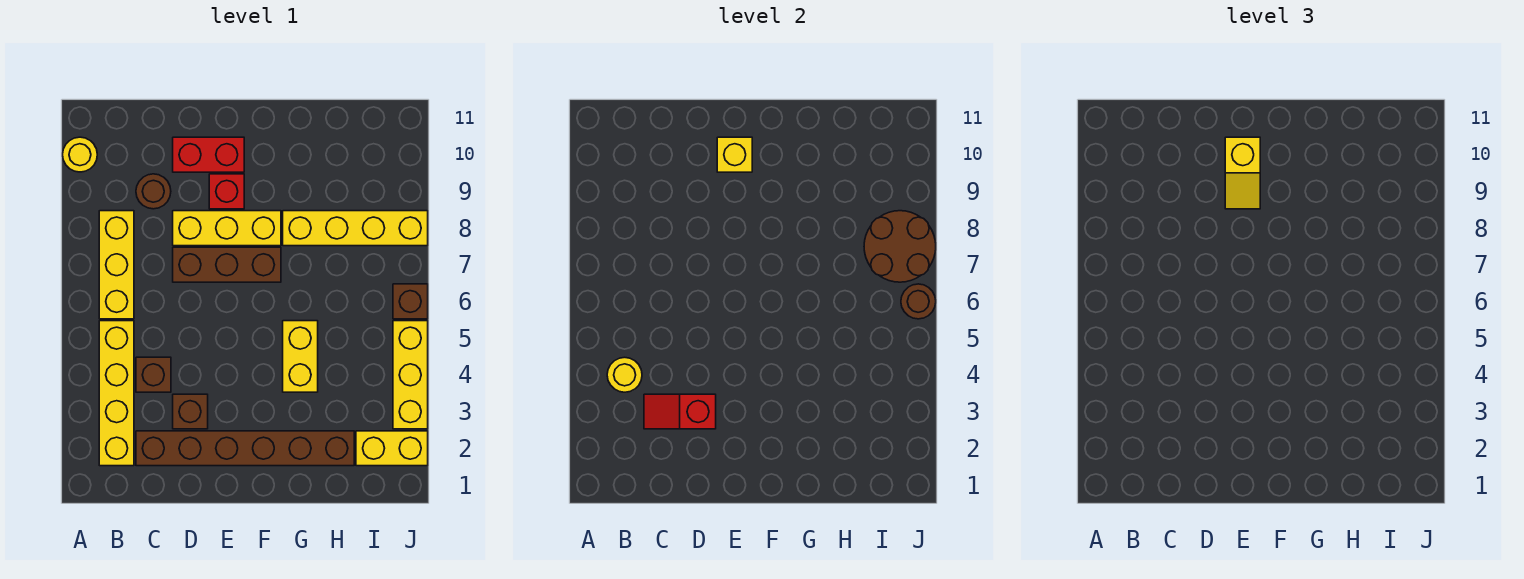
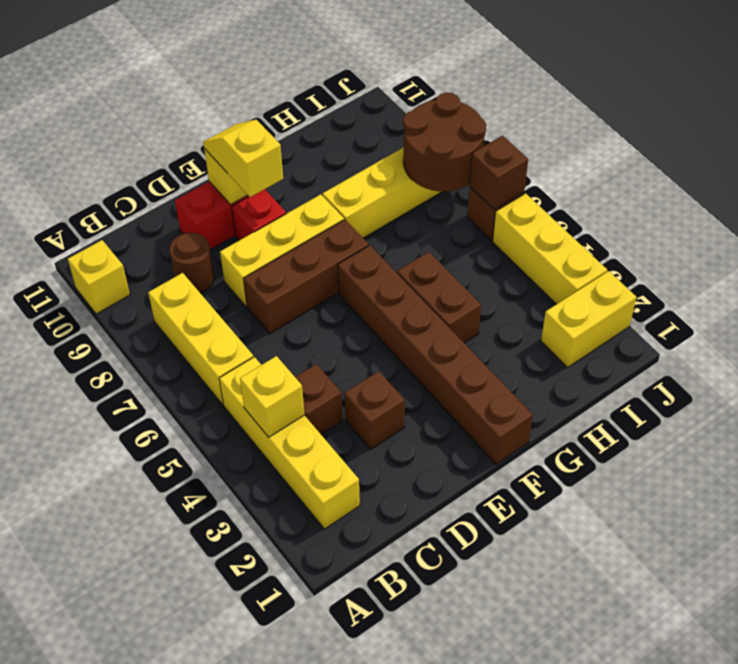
yellow 1x1 round brick [63,137,97,172] -> yellow 1x1 brick [68,240,130,314]
yellow 1x1 round brick [607,357,642,392] -> yellow 1x1 brick [240,356,305,437]
brown 1x6 brick [136,431,354,466] -> brown 1x6 brick turned to [338,245,533,464]
red 1x2 slope [644,394,716,429] -> none
yellow 1x2 slope [1225,137,1260,209] -> yellow 1x2 slope turned to [203,120,283,197]
yellow 1x2 brick [283,321,318,392] -> brown 1x2 brick [397,252,481,343]
brown 1x1 round brick [901,284,936,319] -> brown 1x1 brick [470,136,528,210]

